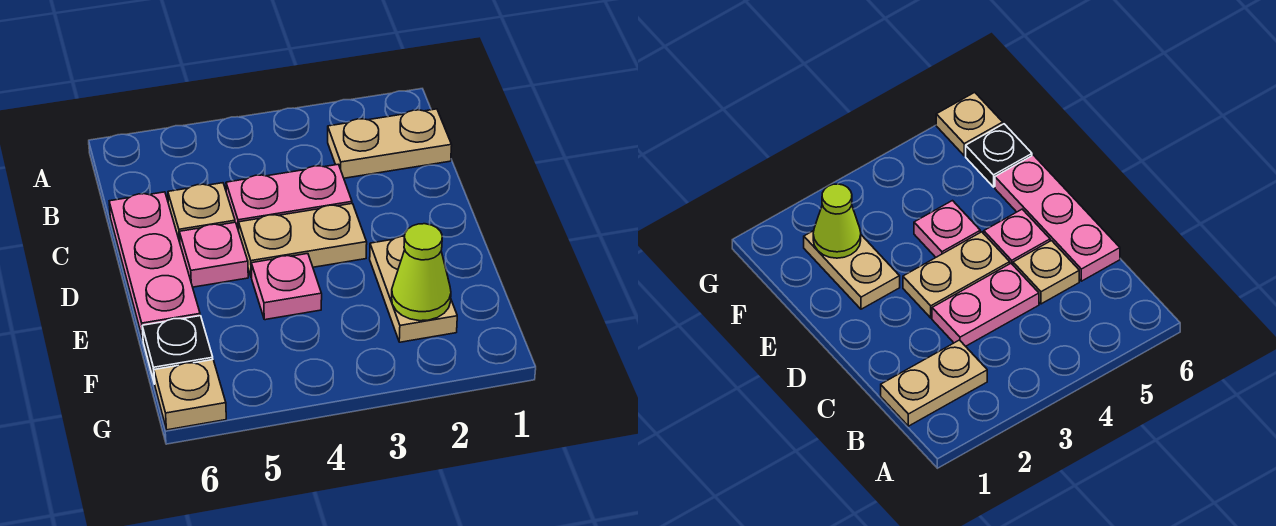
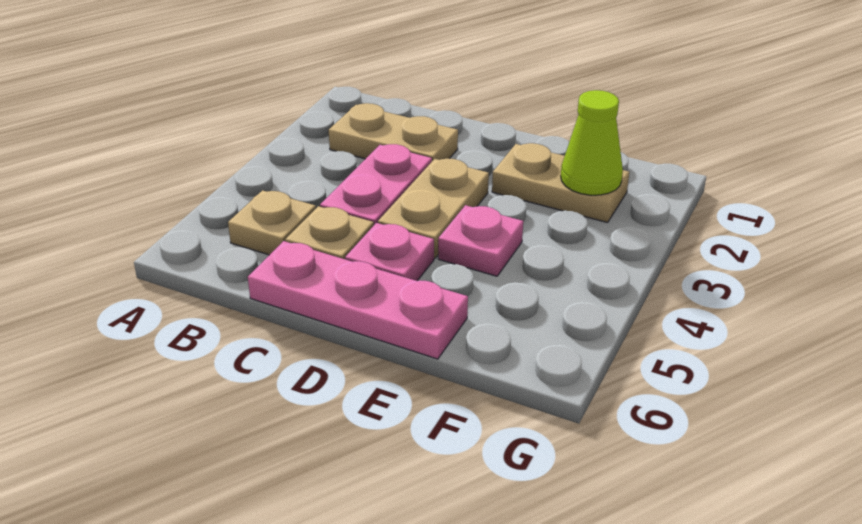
tan 1x2 plate [328,109,452,178] -> tan 1x2 plate turned to [329,103,458,161]
black 1x1 plate [142,316,213,384] -> none
tan 1x1 plate [154,360,226,430] -> tan 1x1 plate moved to [228,190,316,255]

